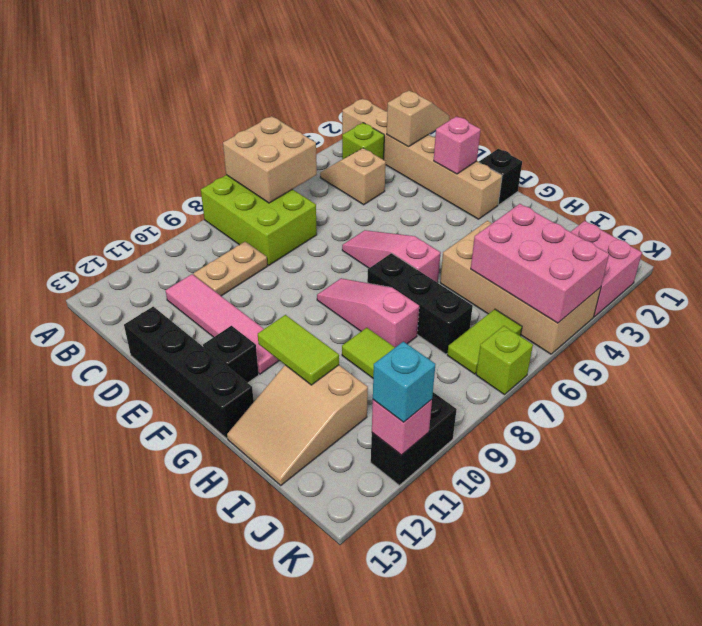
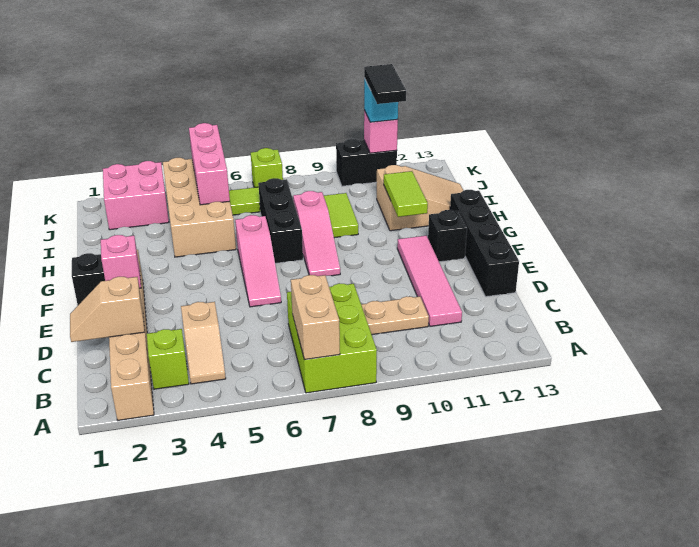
tan 2x2 brick [223,116,317,203] -> tan 1x2 brick [291,275,340,360]
pink 2x3 brick [471,204,609,323] -> pink 1x3 brick [189,123,230,205]
none -> black 1x2 tile [364,64,406,104]

